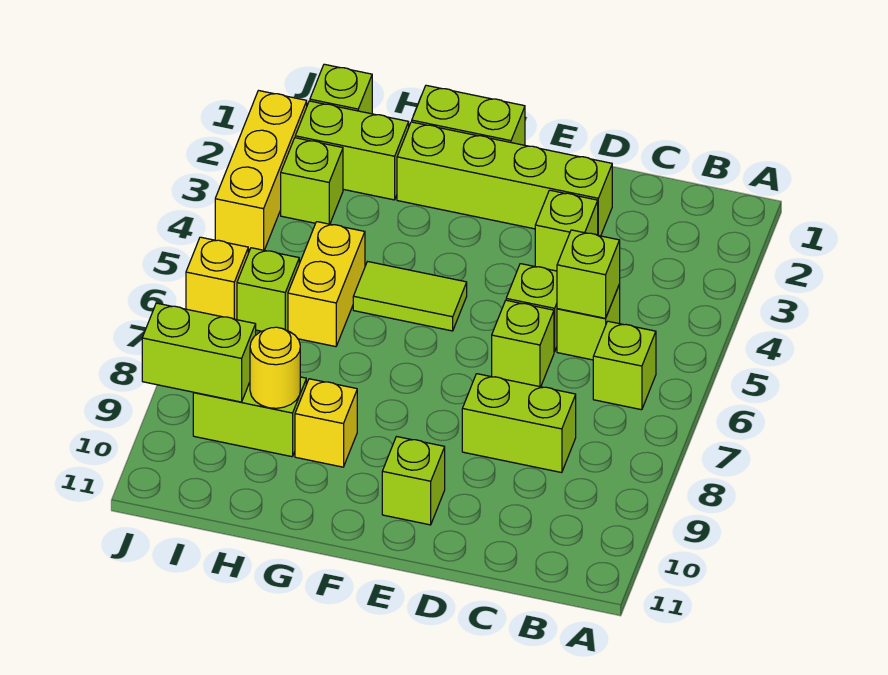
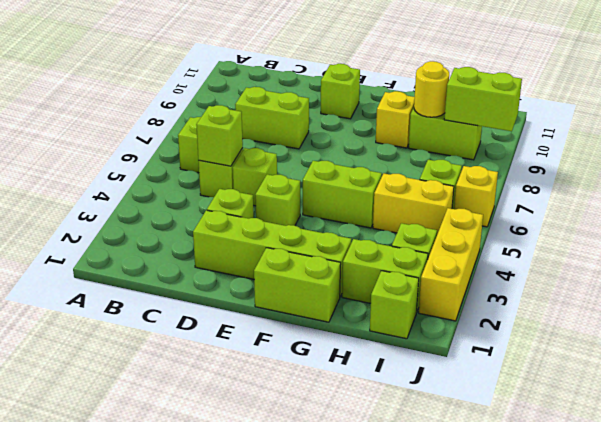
lime 1x1 brick [492,300,554,387] -> lime 1x1 brick moved to [255,174,300,226]
lime 1x2 tile [353,262,467,331] -> lime 1x2 brick [303,161,382,228]
yellow 1x2 brick [288,222,365,347] -> yellow 1x2 brick turned to [373,173,454,234]

